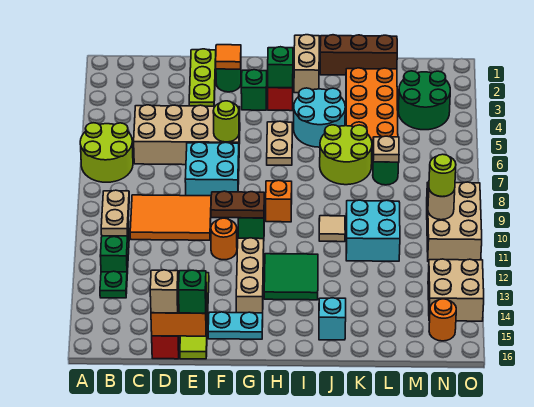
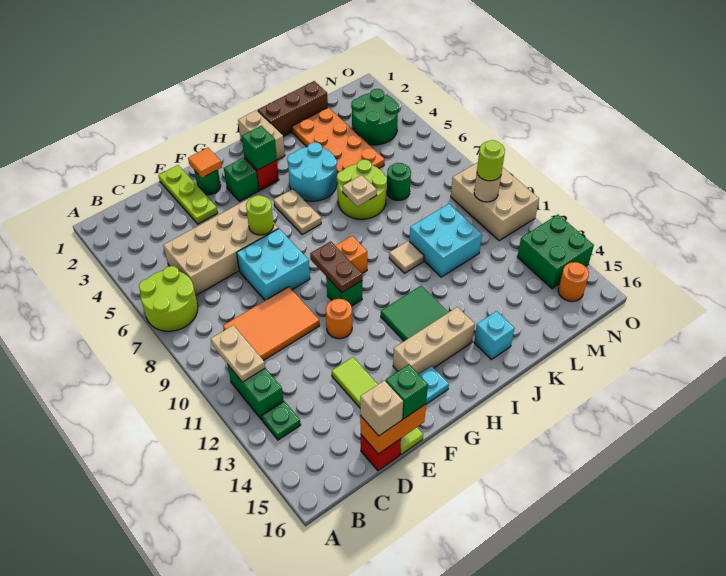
brown 1x2 plate [211,191,264,218] -> brown 1x2 plate turned to [310,241,362,293]
tan 1x3 brick [236,238,264,313] -> tan 1x3 brick turned to [393,307,475,374]
tan 1x1 plate [373,136,399,162] -> tan 1x1 plate moved to [343,175,377,206]
tan 2x2 brick [428,259,484,321] -> green 2x2 brick [517,215,594,289]

